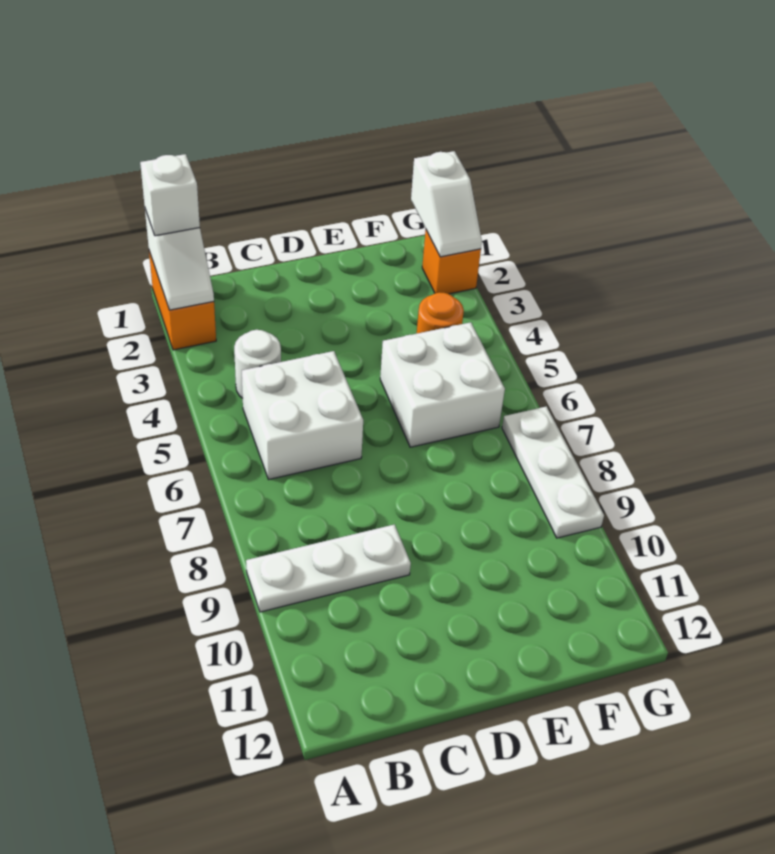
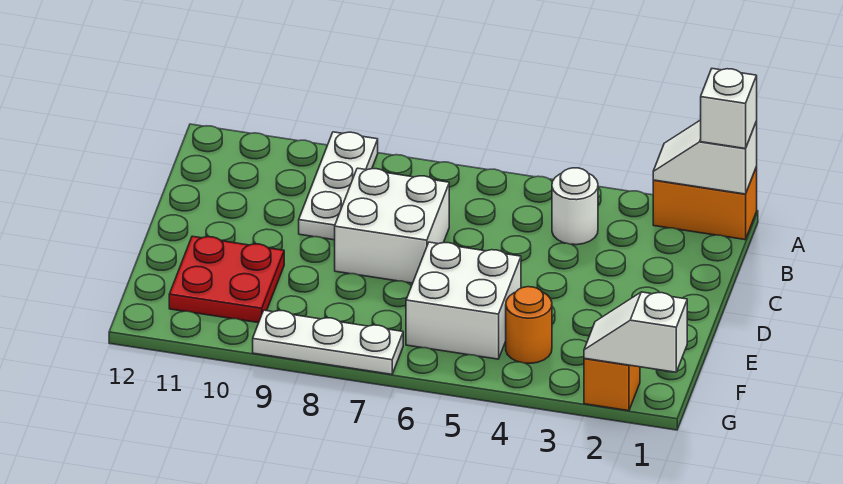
white 2x2 brick [242,351,363,479] -> white 2x2 brick moved to [335,168,449,283]
none -> red 2x2 plate [169,236,284,323]

